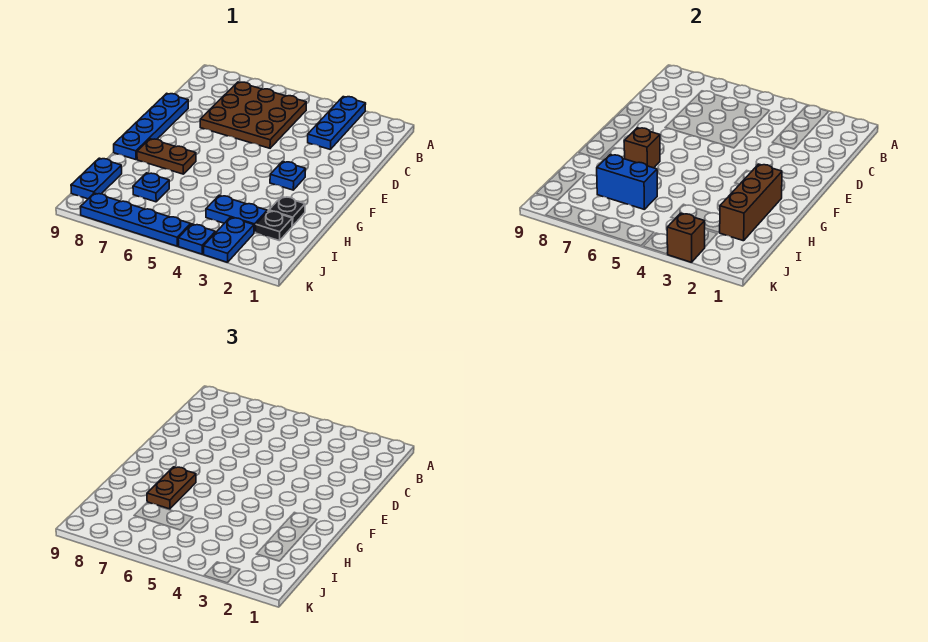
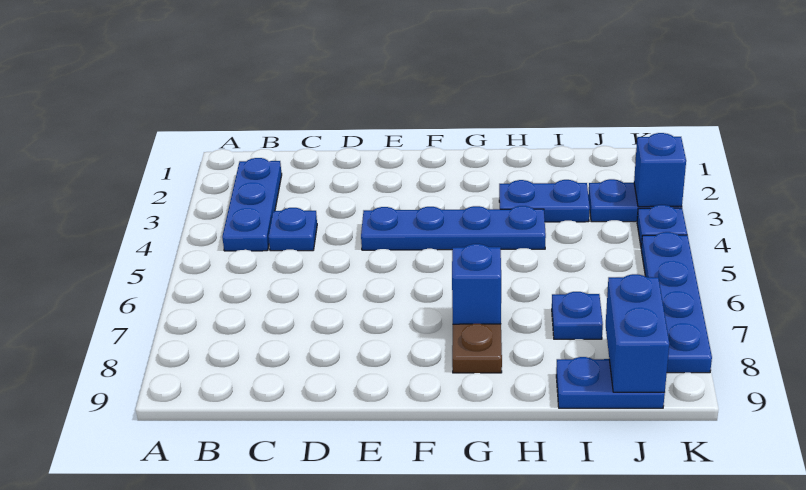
blue 1x3 plate [308,97,366,149] -> blue 1x3 plate turned to [222,158,282,251]
brown 3x3 plate [200,82,306,148] -> none
blue 1x4 plate [114,93,188,160] -> blue 1x4 plate moved to [361,206,546,250]
blue 1x1 plate [270,162,306,190] -> blue 1x1 plate moved to [268,208,317,251]
brown 1x3 brick [720,164,782,241] -> none
brown 1x1 brick [624,128,660,168] -> blue 1x1 brick [452,244,501,324]
brown 1x2 plate [147,467,196,509] -> none
black 1x1 plate [269,197,305,226] -> none
black 1x1 plate [256,211,292,241] -> none
blue 1x2 plate [206,195,267,233] -> blue 1x2 plate turned to [499,180,590,222]
blue 1x2 brick [597,155,657,209] -> blue 1x2 brick moved to [606,274,669,392]
brown 1x1 brick [667,213,705,262] -> blue 1x1 brick [634,133,686,207]

